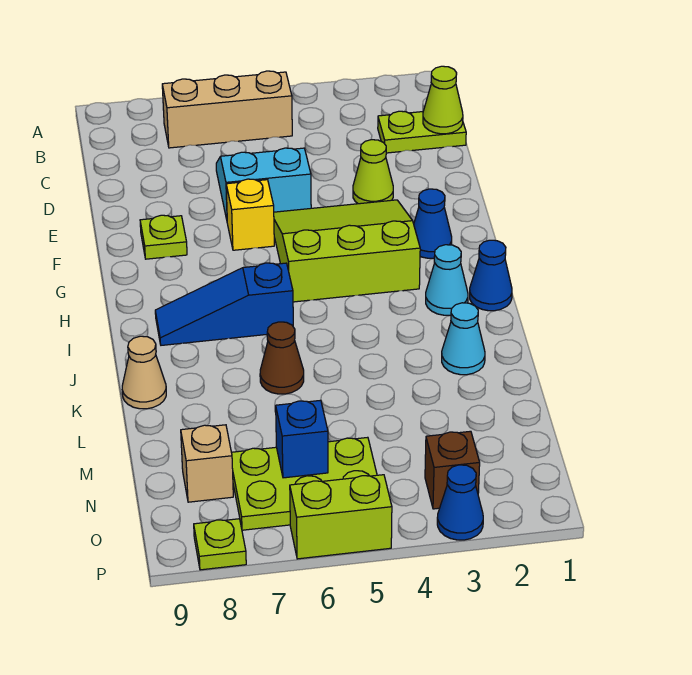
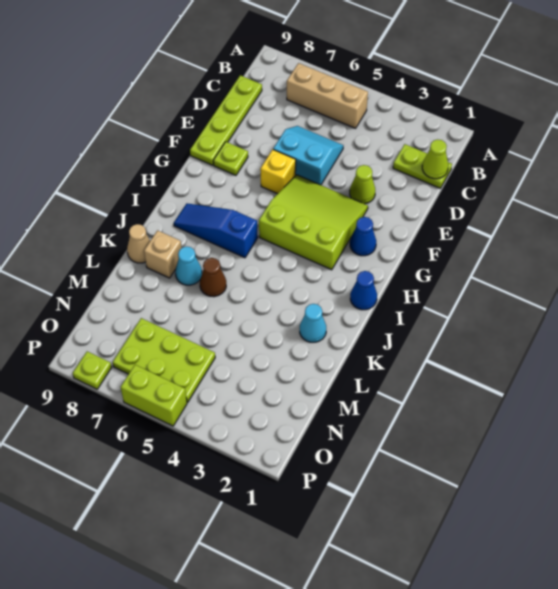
none -> lime 1x4 plate [190,75,262,165]
cyan 1x1 cone [426,245,468,315] -> cyan 1x1 cone moved to [175,246,202,285]
blue 1x1 brick [276,400,328,478] -> none
tan 1x1 brick [181,425,233,502] -> tan 1x1 brick moved to [144,230,181,278]
brown 1x1 brick [425,431,480,509] -> none
blue 1x1 cone [437,465,483,540] -> none

